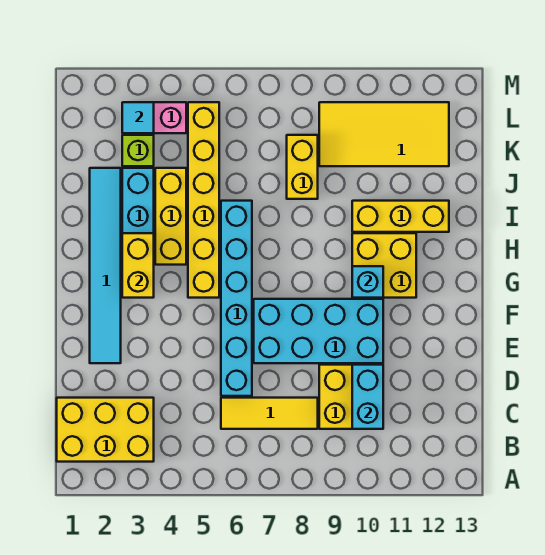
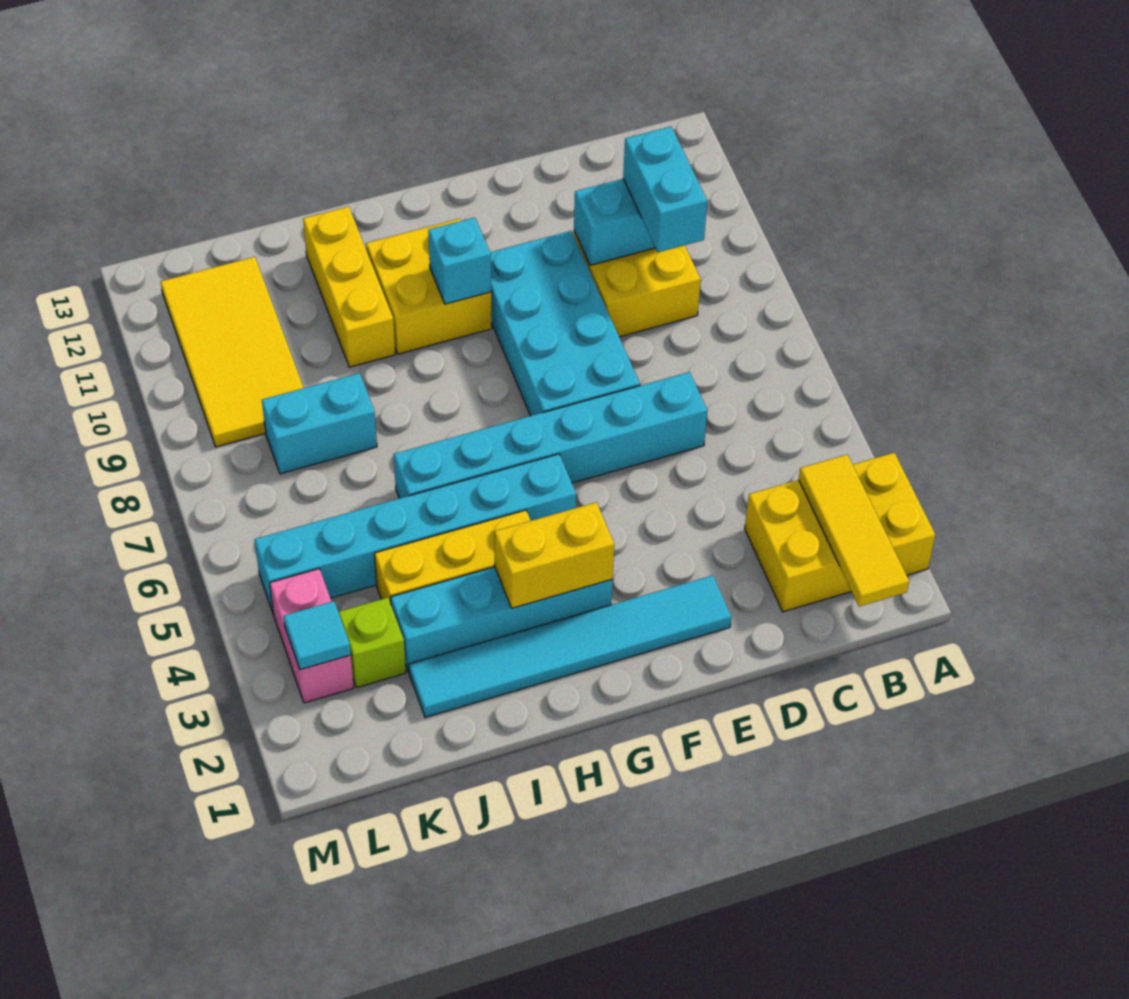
yellow 2x3 brick [57,398,154,462] -> yellow 2x3 brick turned to [745,453,935,612]
yellow 1x3 tile [221,398,318,429] -> yellow 1x3 tile moved to [799,455,909,607]
none -> cyan 1x2 brick [623,127,707,252]
yellow 1x6 brick [188,102,219,298] -> cyan 1x6 brick [255,454,576,614]
yellow 1x2 brick [287,135,318,199] -> cyan 1x2 brick [262,373,377,474]

